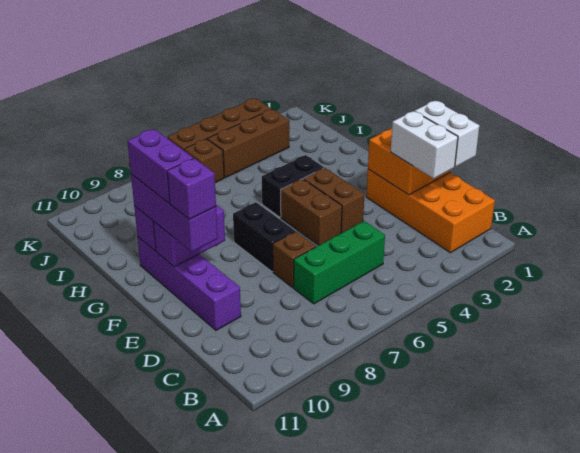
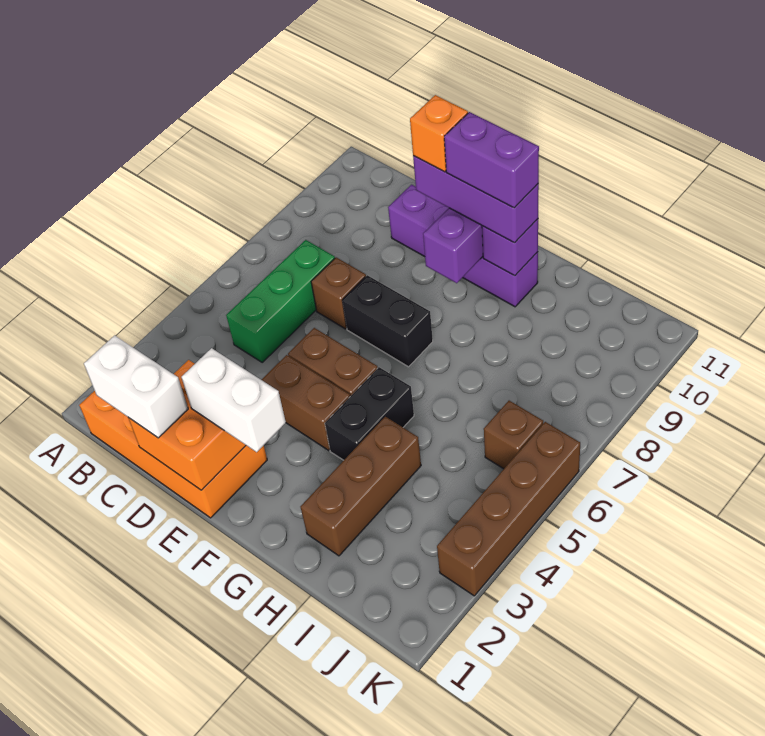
white 1x2 brick [391,111,458,179] -> white 1x2 brick moved to [182,348,286,452]
purple 1x1 brick [167,158,216,220] -> orange 1x1 brick [410,95,468,172]
brown 1x3 brick [207,109,289,178] -> brown 1x3 brick moved to [300,417,421,556]

